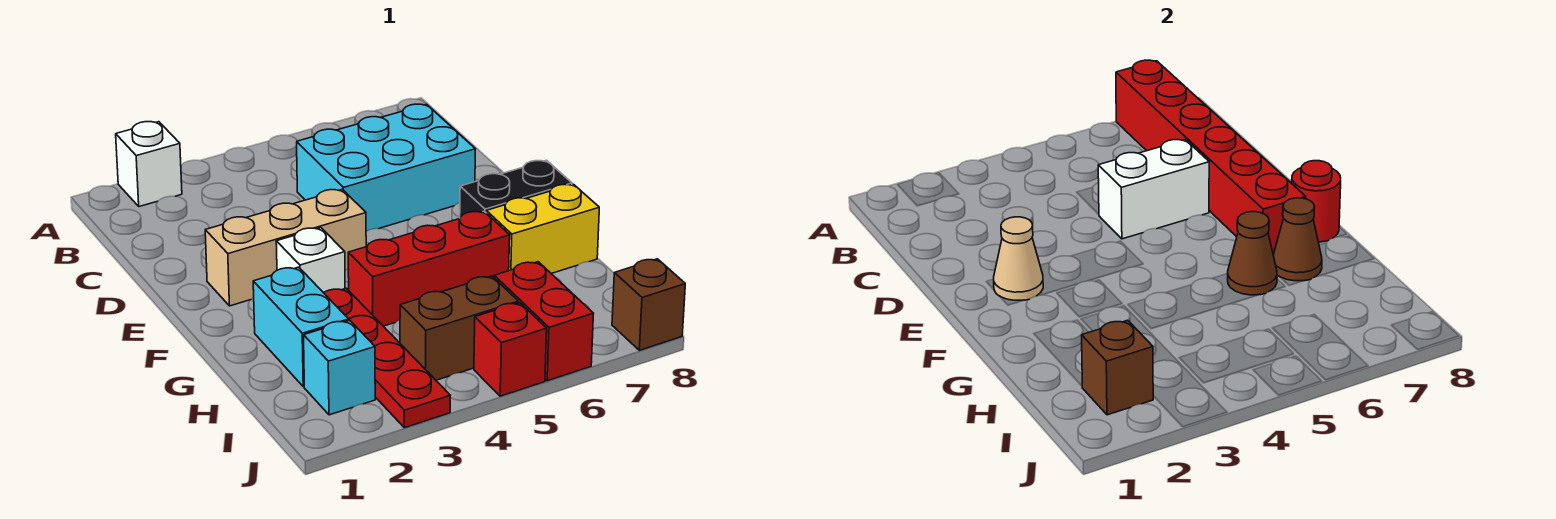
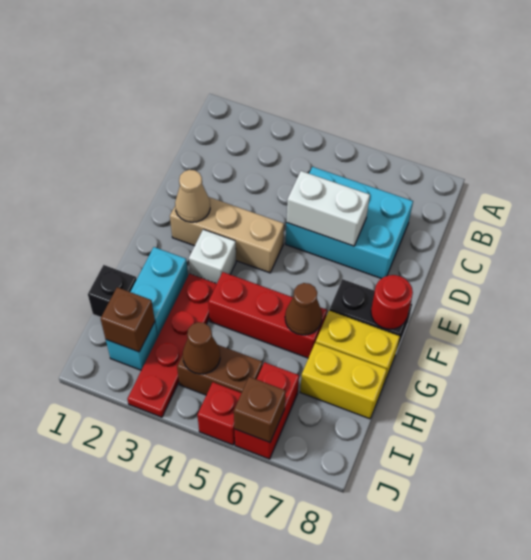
white 1x1 brick [116,122,182,207] -> none
red 1x6 brick [1116,60,1306,255] -> none
brown 1x1 cone [1273,198,1322,281] -> brown 1x1 cone moved to [183,322,220,374]
none -> black 1x1 brick [88,265,137,317]
none -> yellow 1x2 brick [300,343,387,419]
brown 1x1 brick [612,259,685,350] -> brown 1x1 brick moved to [234,377,286,442]

